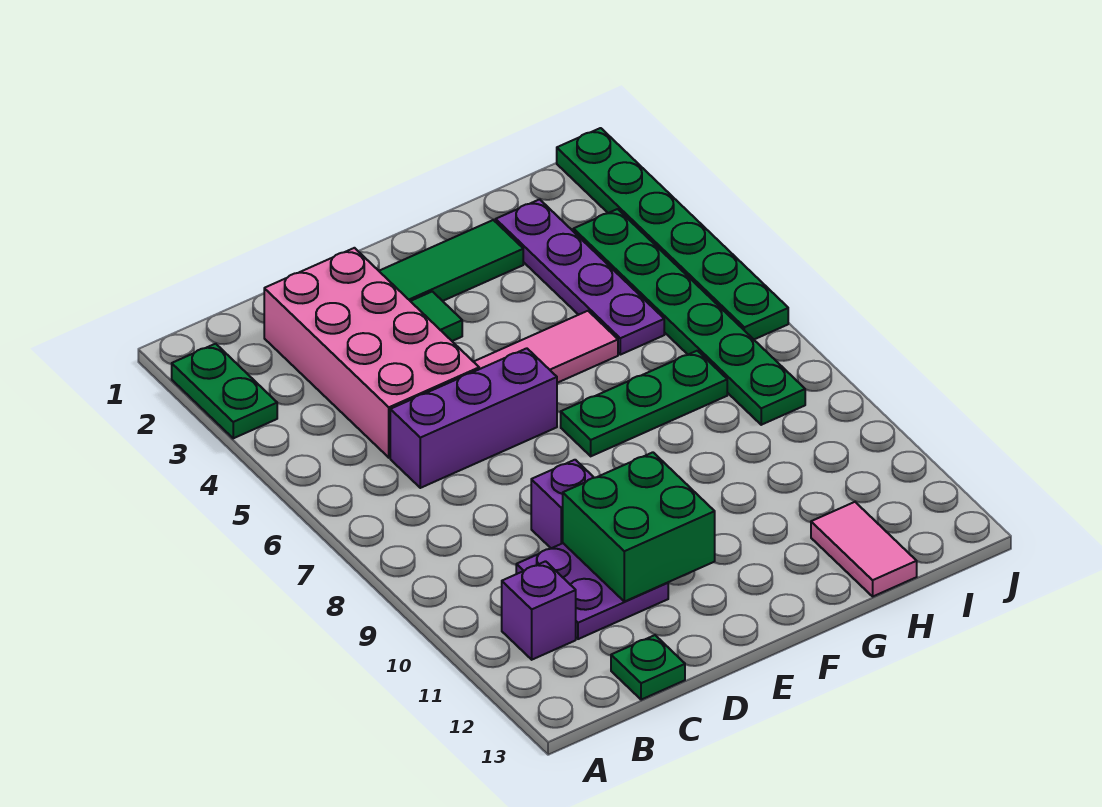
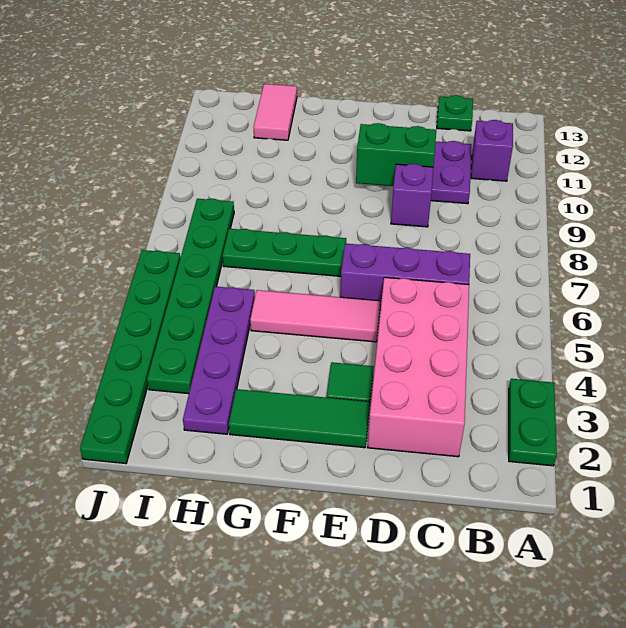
green 2x2 brick [563,452,715,602] -> green 1x2 brick [356,123,436,186]

